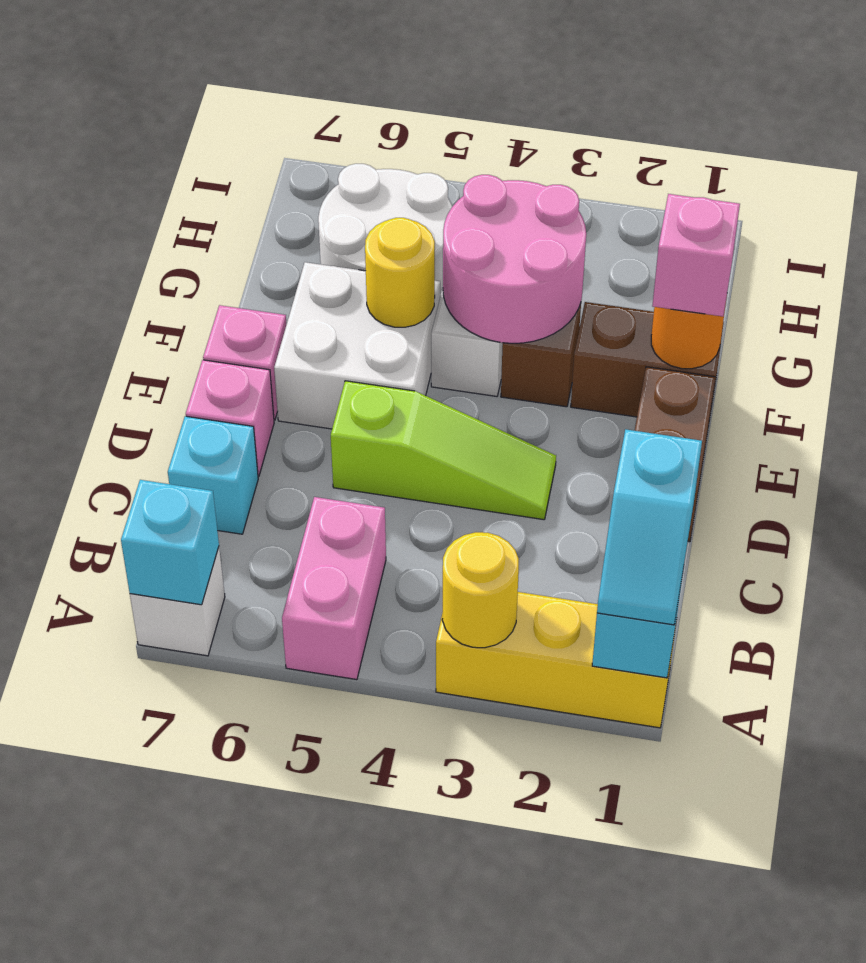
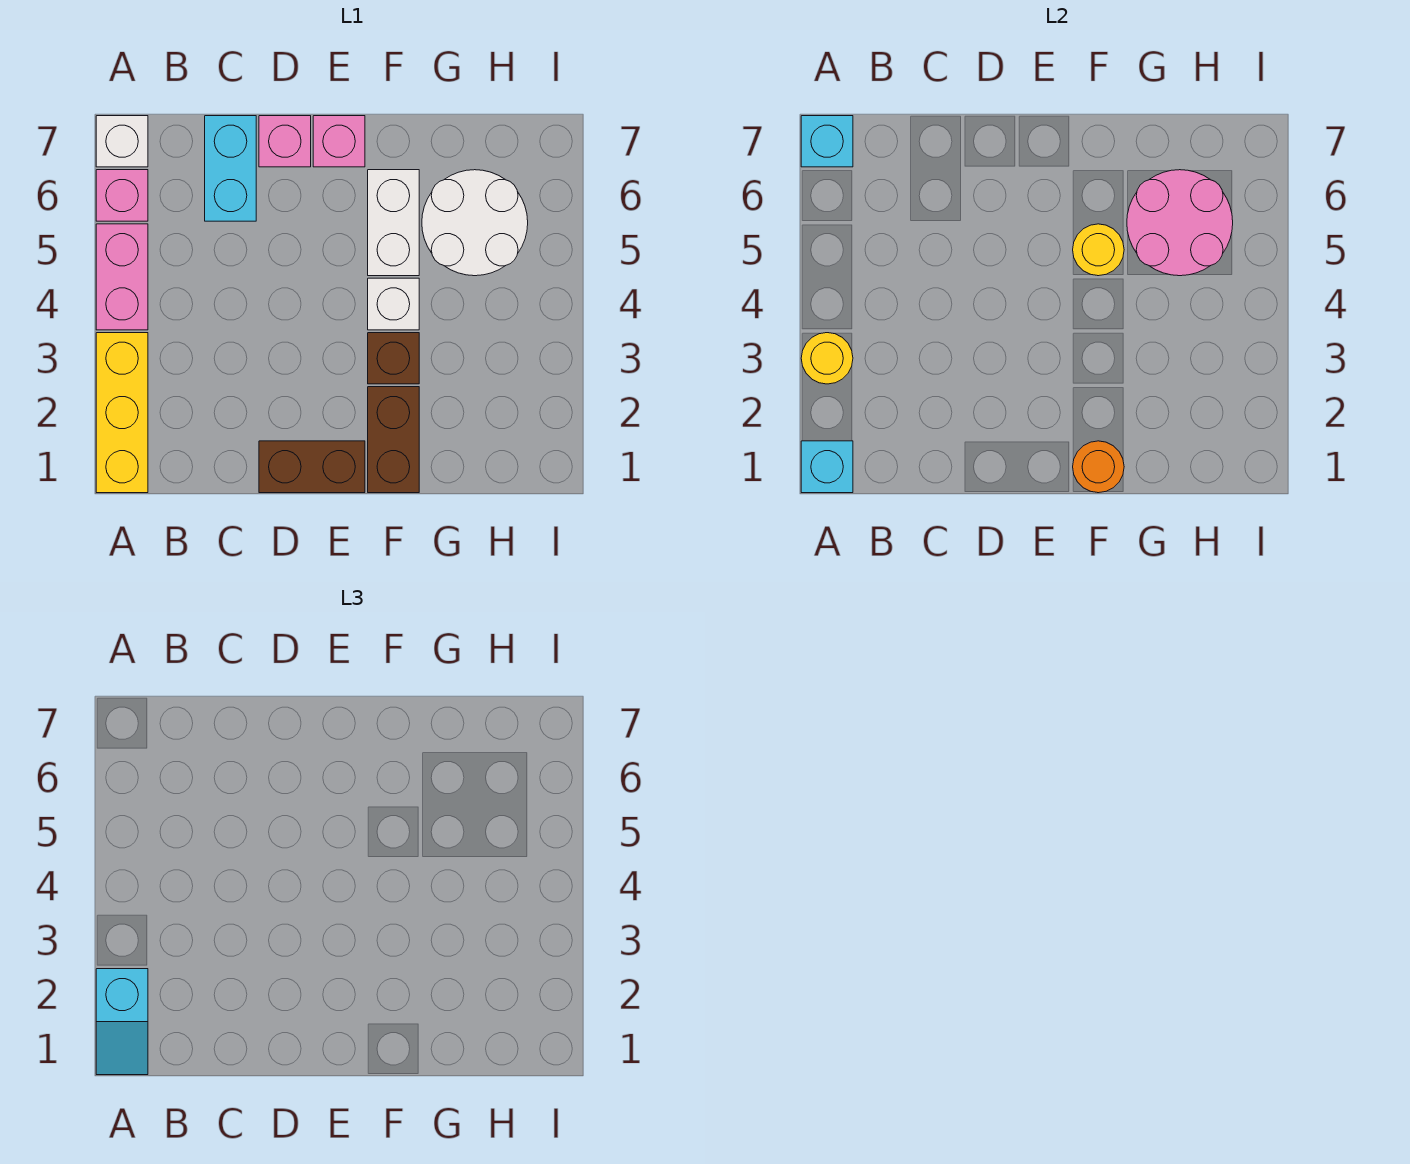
cyan 1x2 slope [597,429,702,625] -> cyan 1x2 slope turned to [96,969,148,1075]
pink 1x2 brick [282,497,386,680] -> pink 1x2 brick turned to [96,224,148,330]
cyan 1x1 brick [168,416,258,534] -> cyan 1x2 brick [205,116,256,221]
lime 1x3 slope [331,381,556,520] -> none
white 2x2 brick [274,262,440,429] -> white 1x2 brick [368,170,419,276]
pink 1x1 brick [652,194,740,316] -> pink 1x1 brick moved to [96,170,148,221]
pink 2x2 round brick [443,175,586,343] -> pink 2x2 round brick moved to [1127,170,1233,276]

